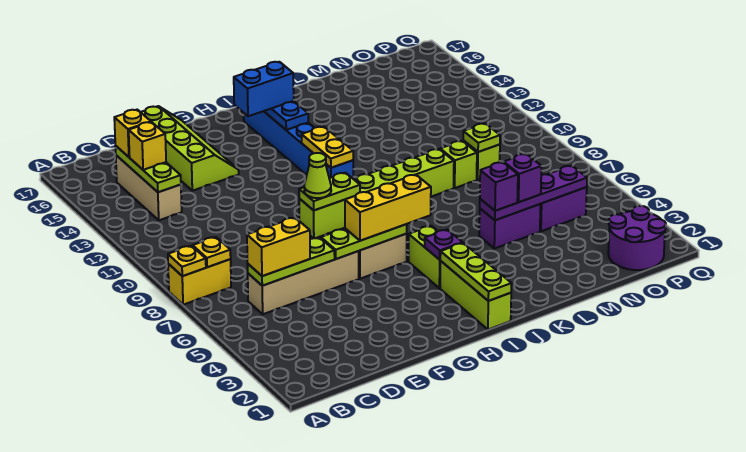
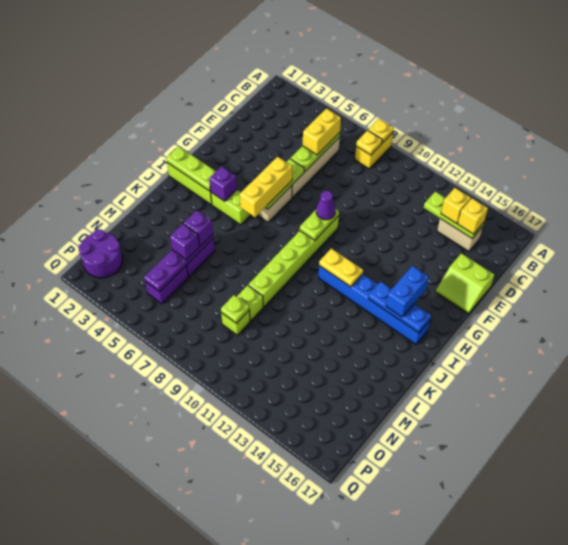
tan 1x3 brick [116,155,182,220] -> tan 1x2 brick [437,219,483,251]
lime 2x4 slope [141,106,239,191] -> lime 2x2 slope [436,253,495,313]
lime 1x1 cone [304,153,331,198] -> purple 1x1 cone [316,191,335,220]
purple 1x1 plate [424,230,463,260] -> purple 1x1 brick [209,166,237,201]

